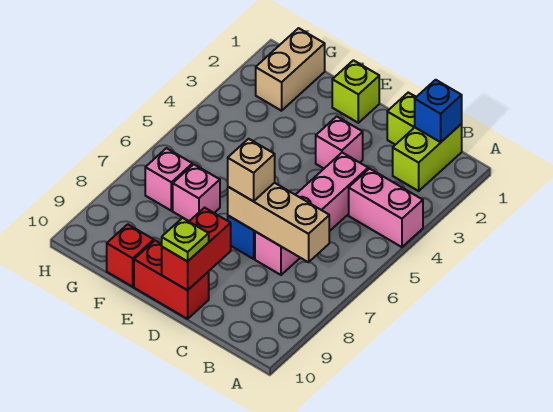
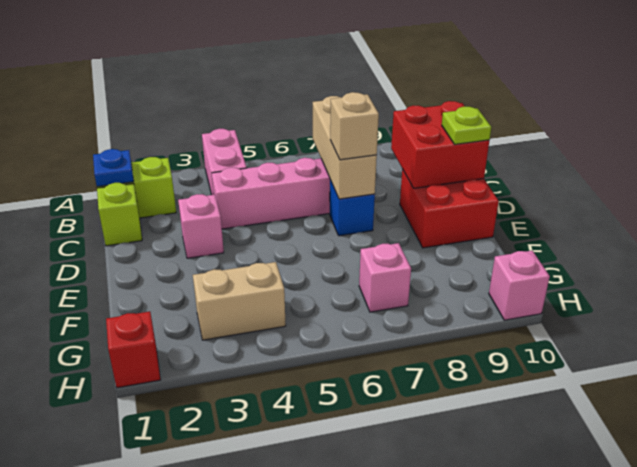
blue 1x1 brick [415,80,462,142] -> blue 1x1 plate [93,149,134,187]
red 1x2 brick [162,208,231,290] -> red 2x2 brick [391,101,489,188]
red 1x2 brick [134,240,209,319] -> red 2x2 brick [400,169,499,248]
lime 1x1 brick [332,60,379,123] -> none
pink 1x1 brick [173,164,220,221] -> pink 1x1 brick moved to [489,251,550,320]
red 1x1 brick [107,224,154,287] -> red 1x1 brick moved to [106,312,160,388]
tan 1x2 brick [256,28,325,111] -> tan 1x2 brick moved to [193,262,286,340]

